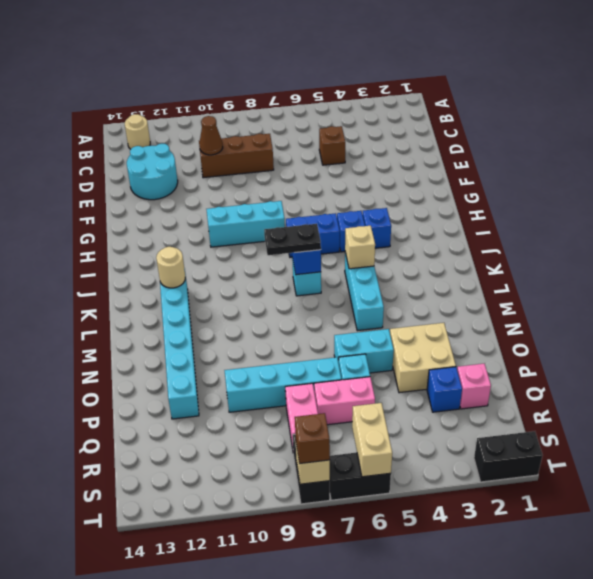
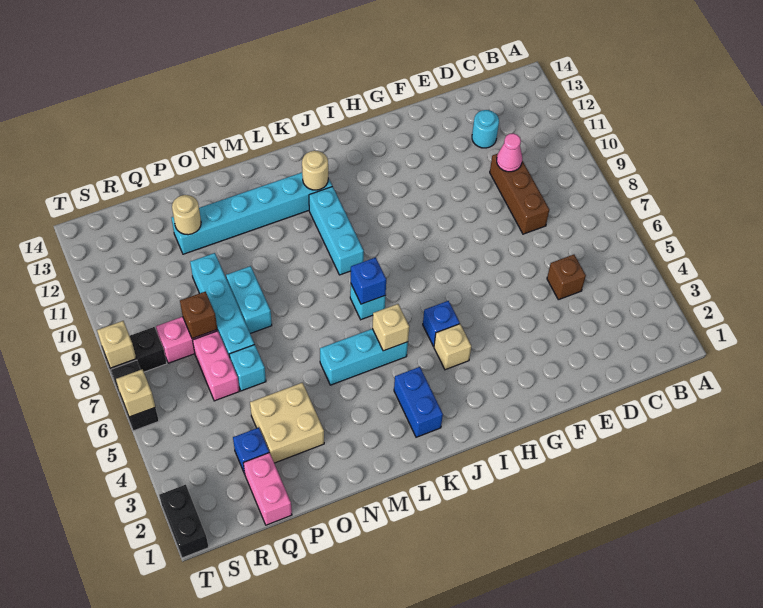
tan 1x1 round brick [125,114,150,149] -> tan 1x1 round brick moved to [172,195,201,235]
brown 1x1 cone [199,116,223,155] -> pink 1x1 cone [497,133,522,172]
cyan 2x2 round brick [127,144,178,200] -> cyan 1x1 round brick [472,110,499,148]
cyan 1x3 brick [206,201,285,247] -> cyan 1x3 brick moved to [309,186,364,275]
blue 1x1 brick [363,208,391,248] -> tan 1x1 brick [434,324,471,370]
blue 1x2 brick [286,213,340,257] -> blue 1x2 brick moved to [394,367,443,437]
black 1x2 plate [264,224,321,255] -> none
cyan 1x2 brick [334,329,394,373] -> cyan 1x2 brick moved to [226,266,272,334]
pink 1x1 brick [457,364,491,409] -> pink 1x2 brick [243,453,292,525]
tan 1x2 brick [352,403,392,477] -> tan 1x1 brick [116,369,155,417]
brown 1x1 brick [295,413,330,464] -> brown 1x1 brick moved to [180,292,217,339]

